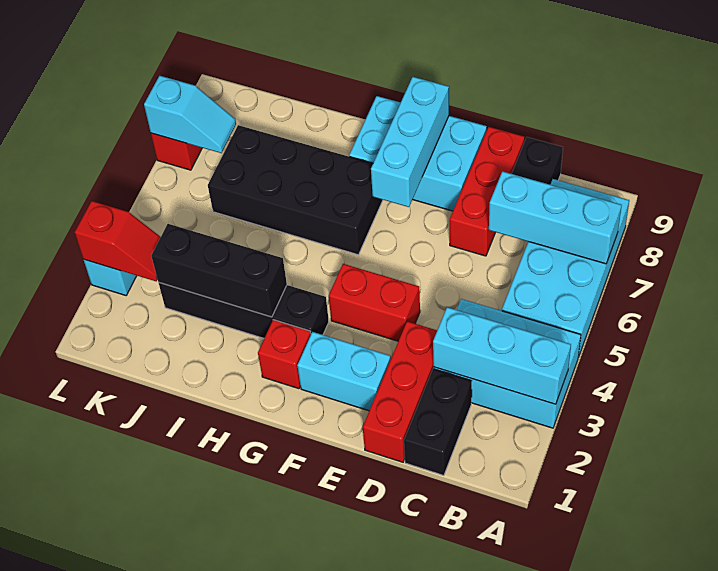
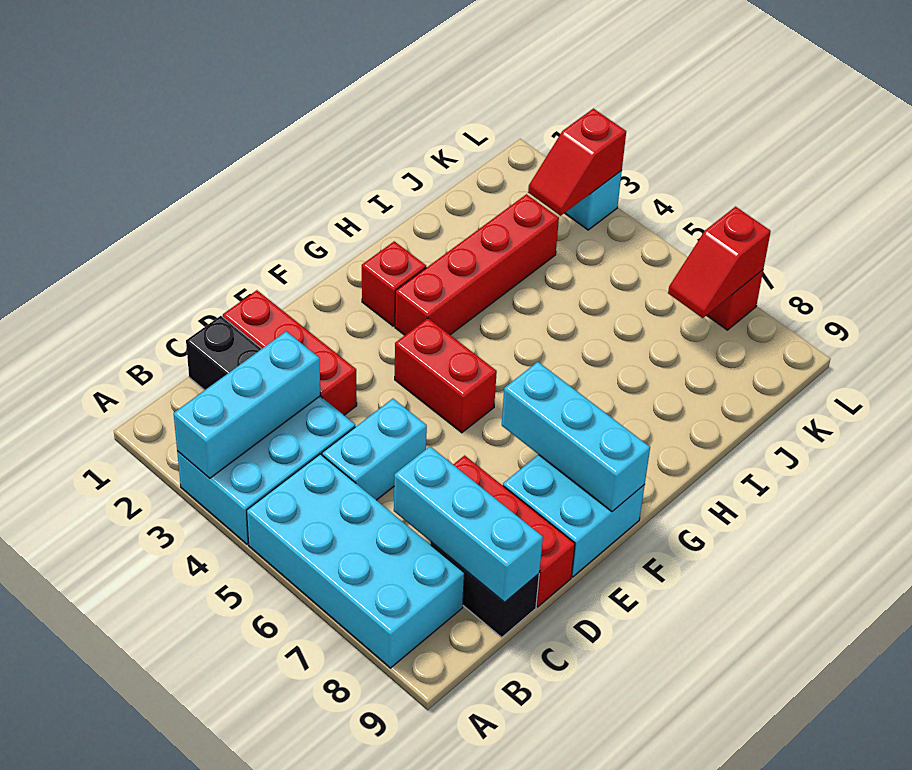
cyan 1x3 brick [489,171,622,264] -> cyan 1x3 brick turned to [394,447,543,602]
cyan 1x2 brick [297,332,391,411] -> cyan 1x2 brick moved to [322,399,427,500]
red 1x2 brick [329,264,420,341] -> red 1x2 brick turned to [395,318,497,433]
cyan 2x3 brick [349,96,487,211] -> cyan 2x2 brick [503,455,645,577]
black 1x4 brick [158,282,329,338] -> red 1x4 brick [395,194,559,335]
black 2x4 brick [208,125,383,255] -> none
black 1x3 brick [151,224,287,317] -> none
cyan 1x2 slope [144,76,236,153] -> red 1x2 slope [668,207,771,318]

